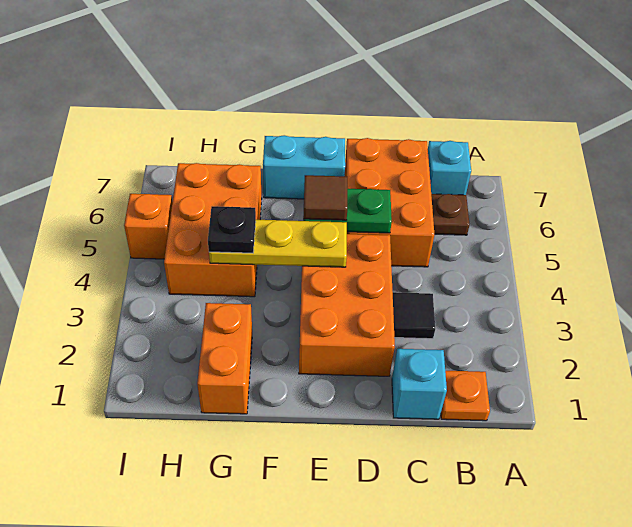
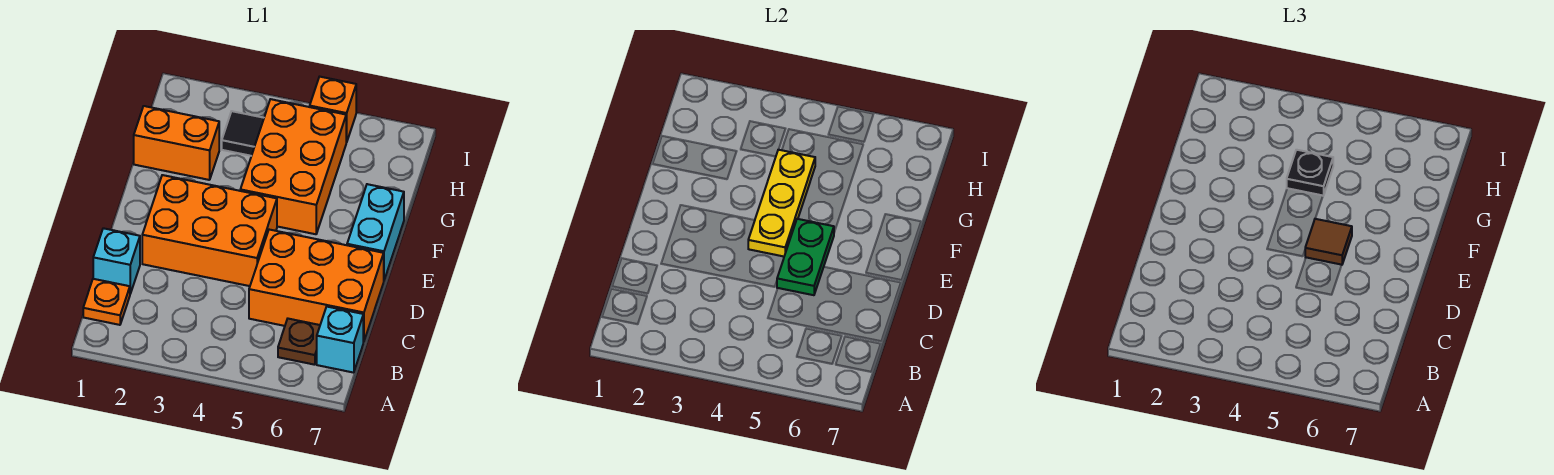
black 1x1 tile [393,292,435,339] -> black 1x1 tile moved to [222,111,264,156]
orange 2x3 brick [164,163,262,297] -> orange 2x3 brick turned to [240,99,346,234]

